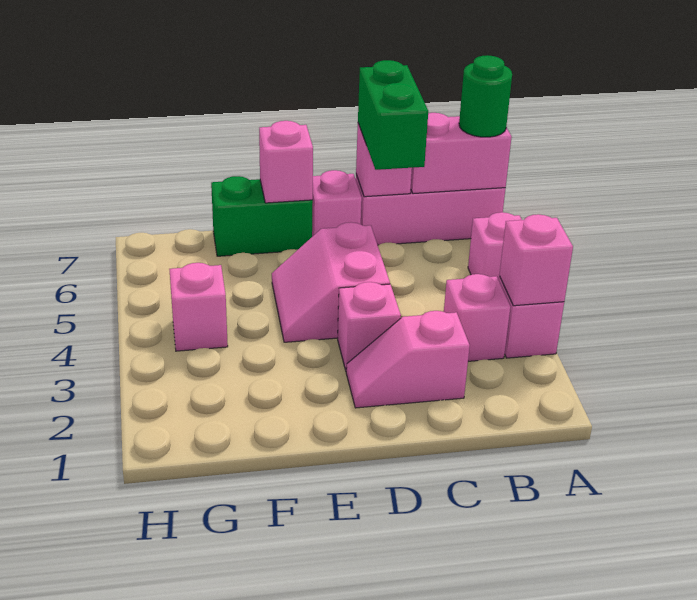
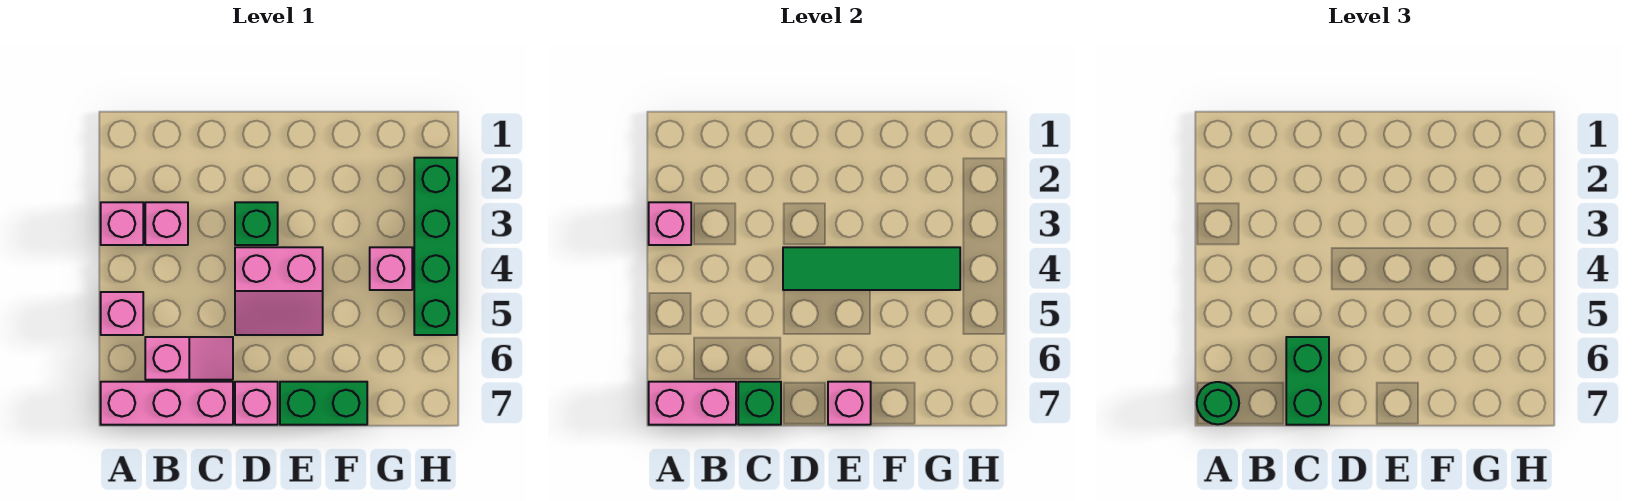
pink 1x2 slope [346,311,470,408] -> pink 1x2 slope moved to [145,337,233,380]
pink 1x1 brick [356,124,412,197] -> green 1x1 brick [738,382,781,425]
pink 1x1 brick [338,282,401,370] -> green 1x1 brick [235,202,278,245]
pink 2x2 slope [272,222,390,342] -> pink 2x2 slope turned to [235,247,323,335]
none -> green 1x4 tile [783,247,960,290]
none -> green 1x4 brick [414,158,457,335]

